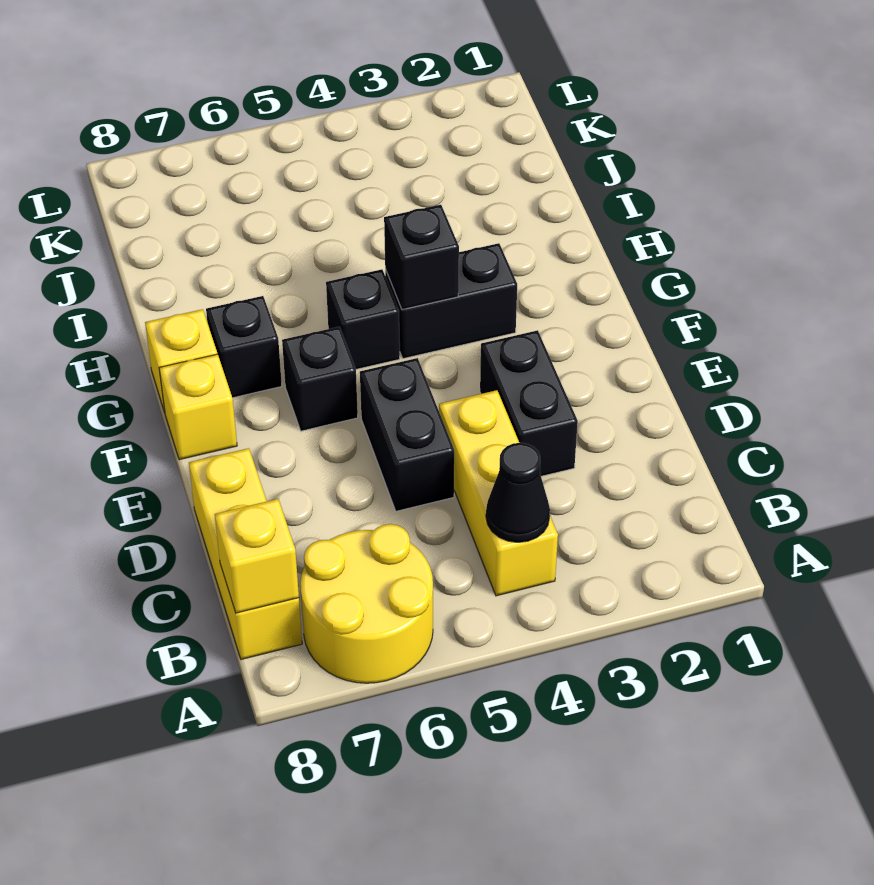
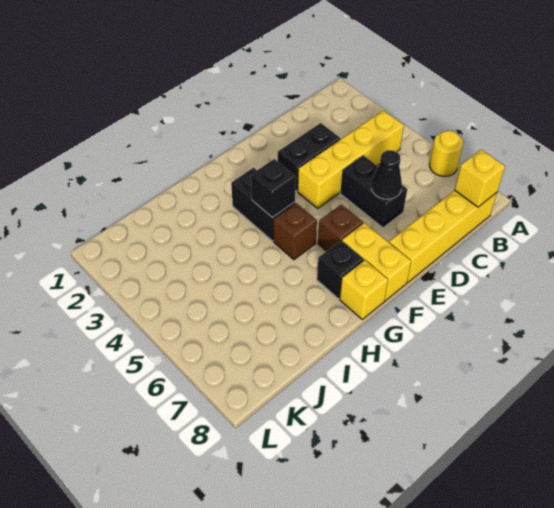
yellow 2x2 round brick [300,524,433,683] -> yellow 1x1 round brick [429,131,463,176]
yellow 1x3 brick [439,390,558,596] -> yellow 1x4 brick [298,110,404,208]
black 1x1 cone [486,443,550,542] -> black 1x1 cone moved to [371,150,402,199]
yellow 1x3 brick [189,448,302,659] -> yellow 1x4 brick [389,190,497,283]
black 1x2 brick [360,358,454,511] -> black 1x2 brick turned to [340,155,407,228]
black 1x1 brick [282,327,358,431] -> brown 1x1 brick [318,204,363,251]
yellow 1x1 brick [159,354,237,460] -> yellow 1x2 brick [342,223,411,301]
black 1x1 brick [326,269,400,369] -> brown 1x1 brick [273,203,317,260]

